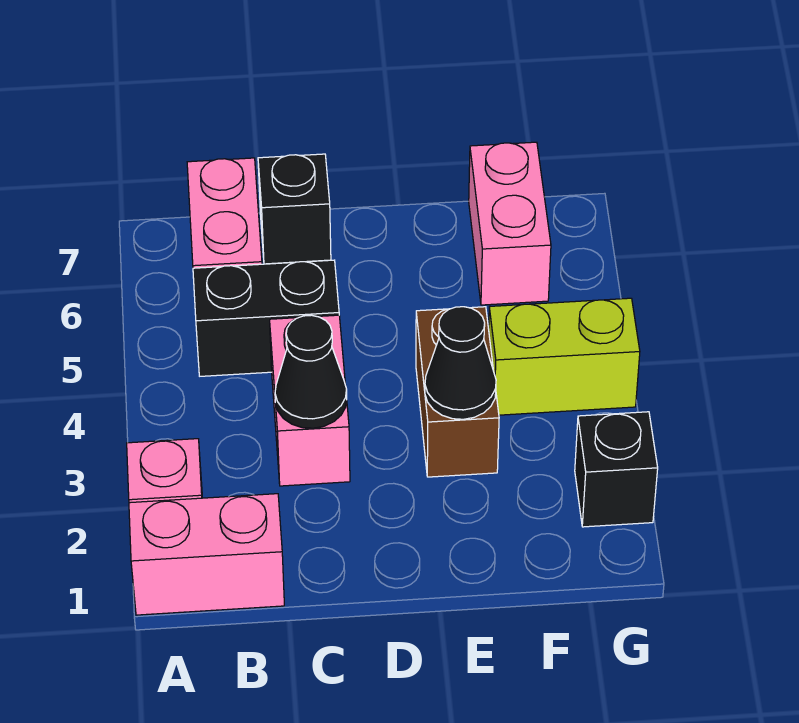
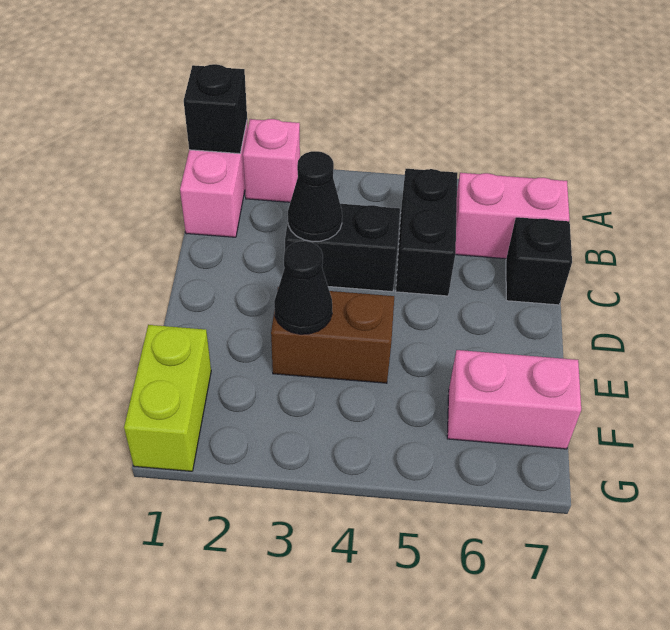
pink 1x2 brick [270,315,350,486] -> black 1x2 brick [285,204,400,292]
lime 1x2 brick [489,298,640,415] -> lime 1x2 brick moved to [124,325,211,471]
black 1x1 brick [575,412,658,527] -> black 1x1 brick moved to [184,64,247,154]

